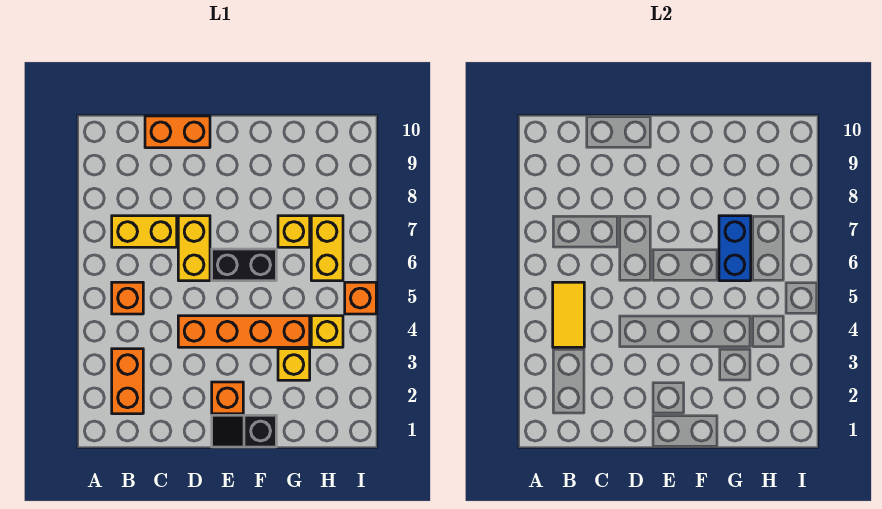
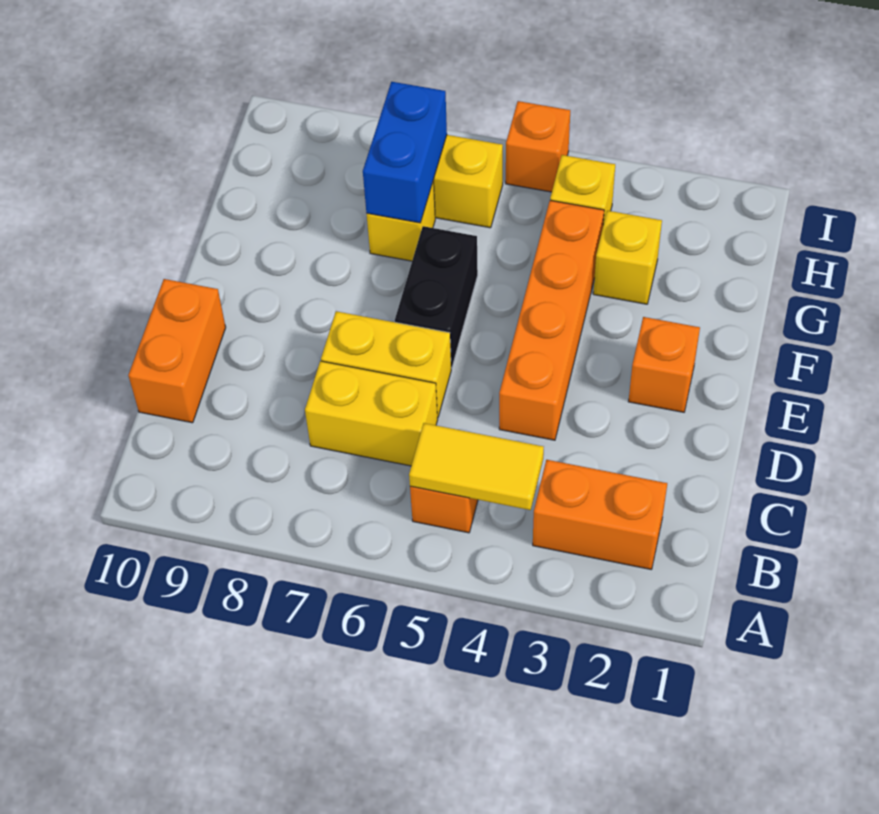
yellow 1x2 brick [112,216,177,247] -> yellow 1x2 brick turned to [305,361,438,466]
black 1x2 slope [212,415,276,447] -> none
blue 1x2 brick [719,216,751,281] -> blue 1x2 brick turned to [363,82,447,223]

